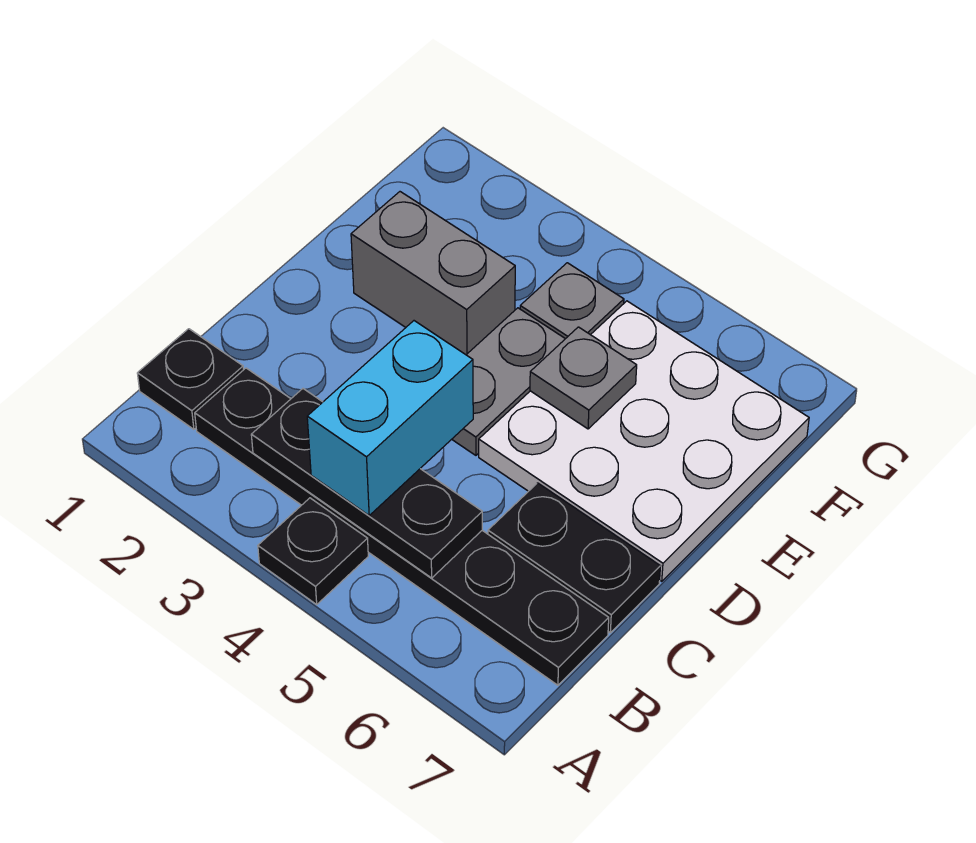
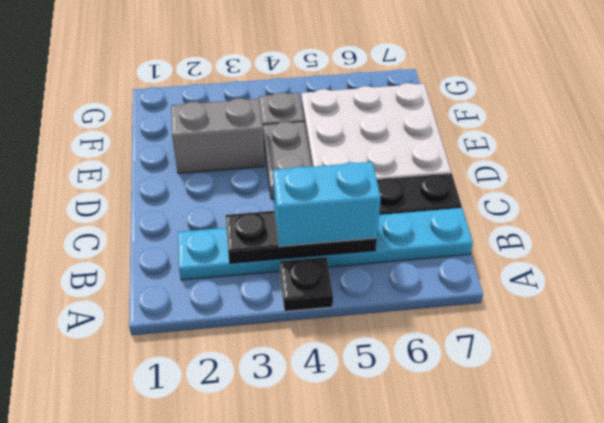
black 1x1 plate [137,329,244,429] -> none
black 1x6 plate [195,368,609,685] -> cyan 1x6 plate [178,208,473,280]
cyan 1x2 brick [307,321,473,515] -> cyan 1x2 brick turned to [273,162,381,246]
grey 1x1 plate [530,327,637,429] -> none

